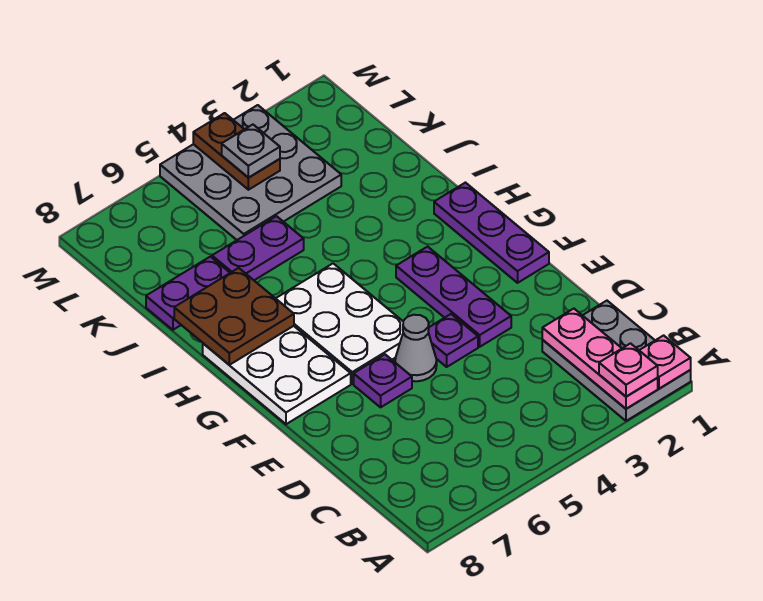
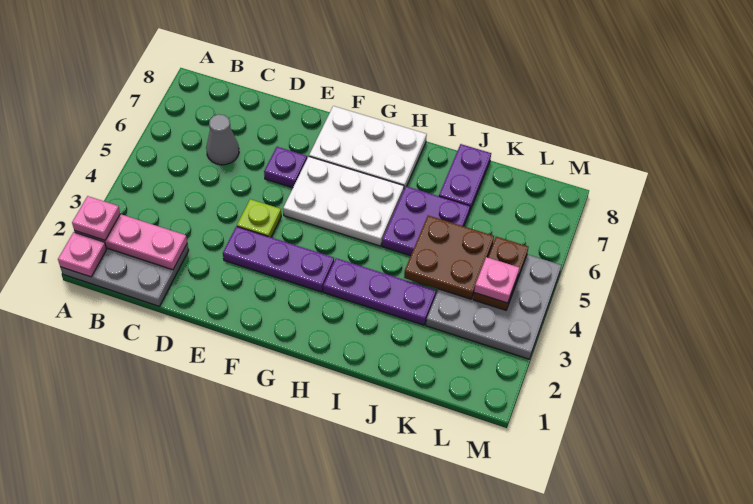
purple 1x1 plate [428,314,478,367] -> lime 1x1 plate [237,199,281,237]
grey 1x1 cone [395,315,437,381] -> grey 1x1 cone moved to [206,114,239,165]
purple 1x3 plate [434,183,549,283] -> purple 1x3 plate moved to [323,258,436,325]
brown 2x2 plate [174,268,294,365] -> brown 2x2 plate moved to [404,216,494,299]
purple 1x2 plate [212,216,304,280] -> purple 2x2 plate [382,186,470,256]
brown 1x2 plate [193,113,280,190] -> brown 1x2 plate turned to [473,237,528,310]
grey 1x1 plate [222,125,280,178] -> pink 1x1 plate [474,257,519,303]

